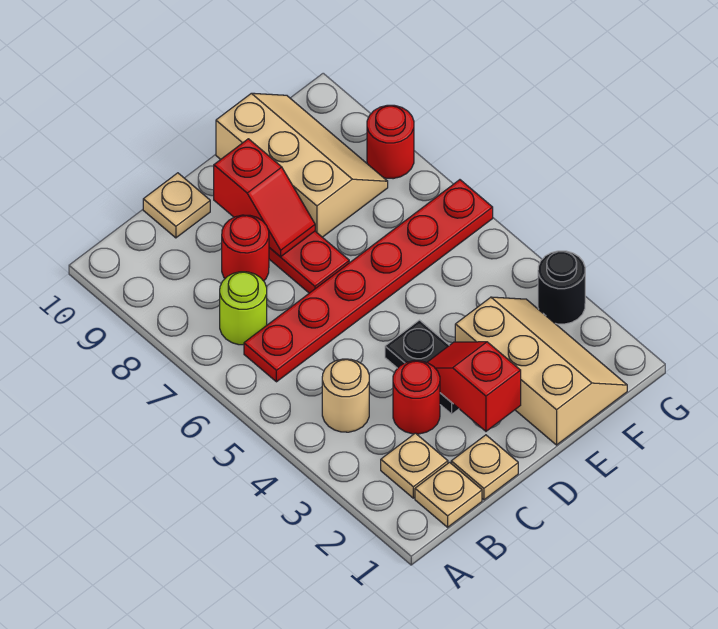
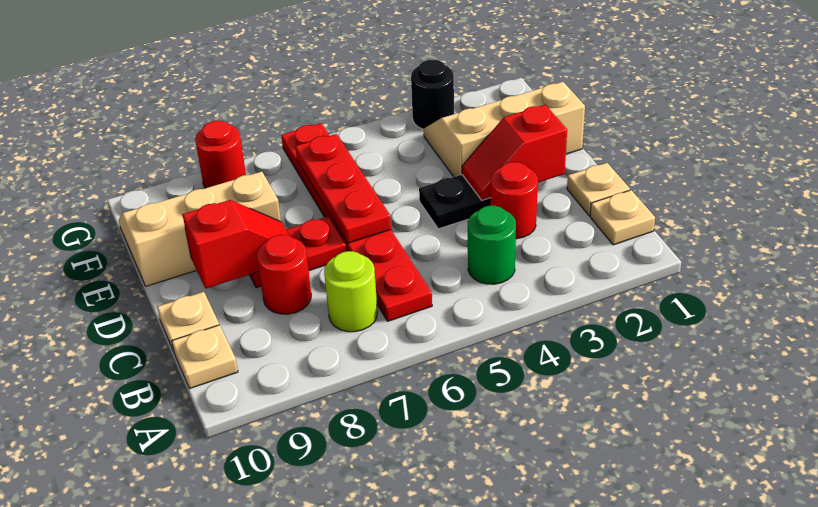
tan 1x1 plate [381,433,448,498] -> tan 1x1 plate moved to [172,325,238,389]
tan 1x1 round brick [322,359,369,432] -> green 1x1 round brick [468,206,516,284]
none -> red 1x3 plate [295,134,391,243]

